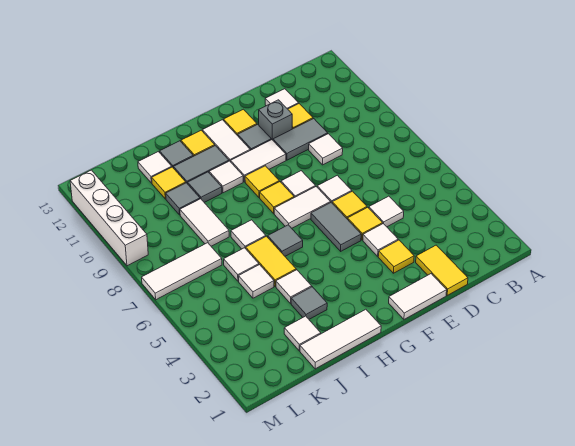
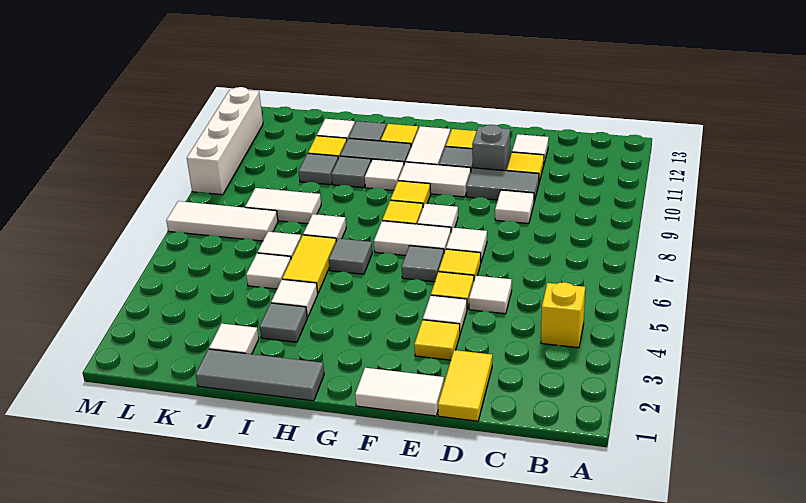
none -> yellow 1x1 brick [541,282,585,348]
grey 1x2 tile [311,202,361,251] -> grey 1x1 tile [402,246,444,282]
white 1x3 tile [300,309,381,369] -> grey 1x3 tile [196,349,324,401]
white 1x2 tile [180,199,229,246] -> white 1x2 tile turned to [245,188,321,224]

